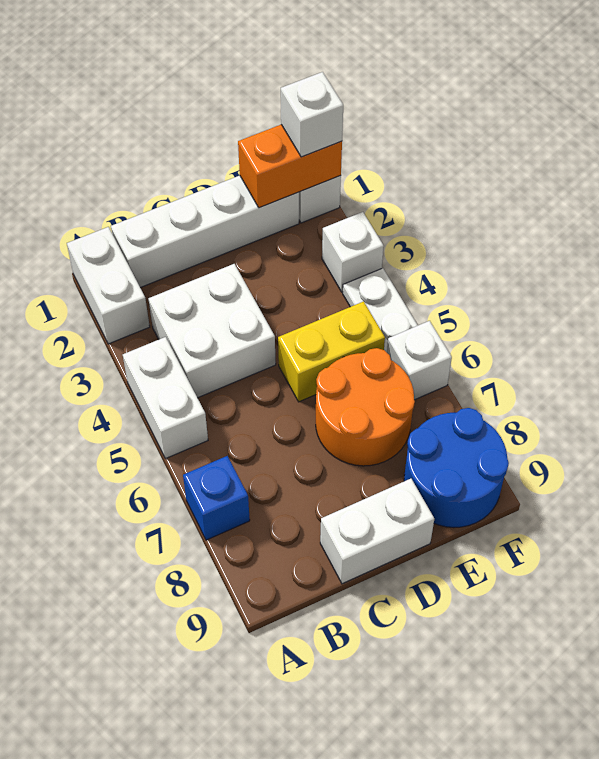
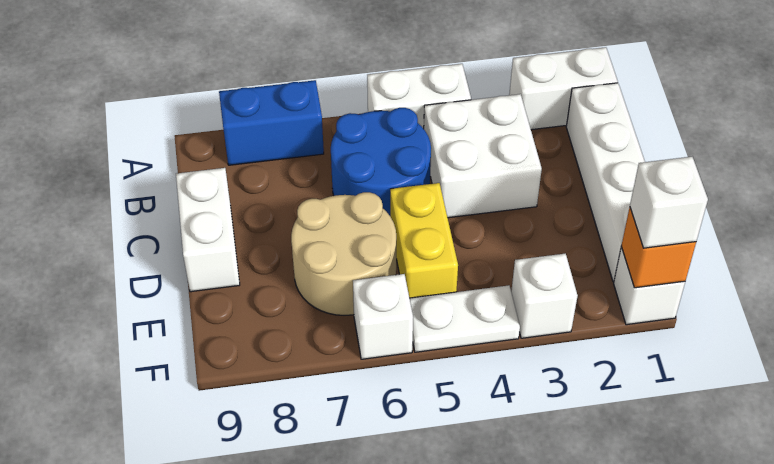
blue 1x1 brick [183,456,250,540] -> blue 1x2 brick [219,80,324,165]
orange 2x2 round brick [316,348,415,466] -> tan 2x2 round brick [291,192,396,315]
orange 1x2 brick [238,125,342,208] -> orange 1x1 brick [621,207,696,288]
blue 2x2 round brick [404,408,509,528] -> blue 2x2 round brick moved to [331,108,431,216]

